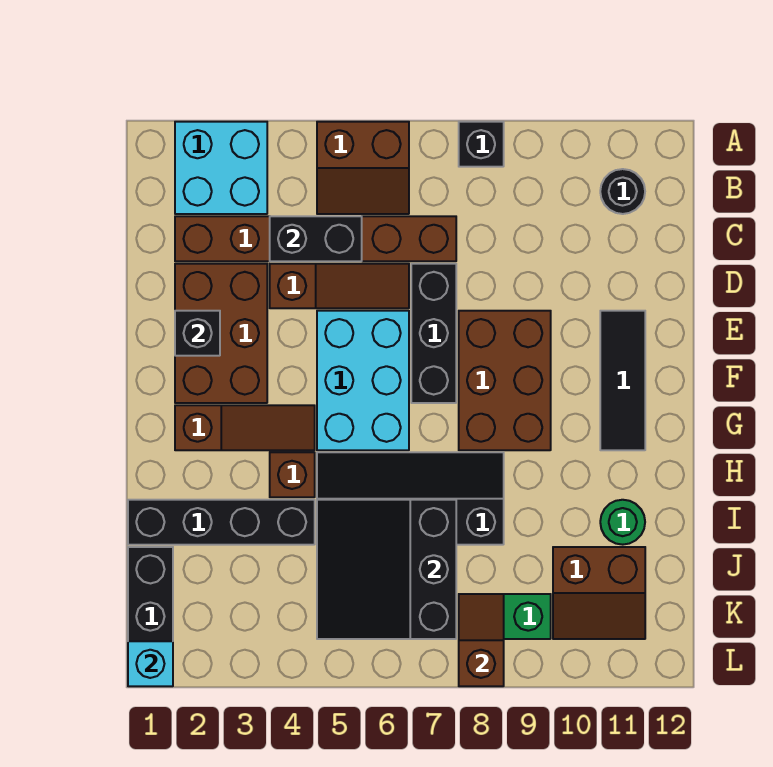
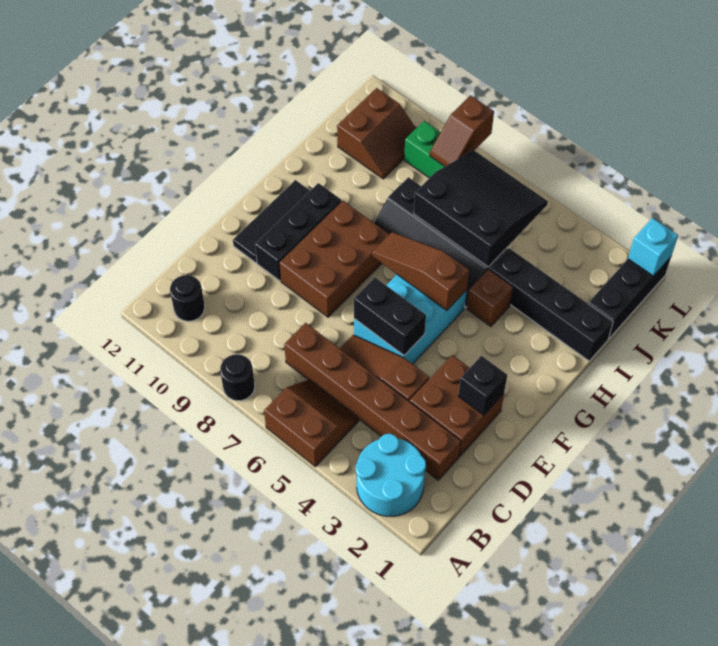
cyan 2x2 brick [175,122,267,214] -> cyan 2x2 round brick [356,434,426,516]
black 1x1 brick [459,122,504,167] -> black 1x1 round brick [220,354,255,401]
black 1x2 brick [270,216,362,261] -> black 1x2 brick moved to [354,277,426,355]
brown 2x3 brick [175,264,267,403] -> brown 2x2 brick [410,355,504,456]
black 1x3 brick [411,264,456,403] -> black 1x3 brick moved to [255,183,341,281]
brown 1x3 slope [175,405,315,450] -> brown 1x3 slope moved to [372,232,469,311]
black 3x3 slope [317,500,456,639] -> black 3x3 slope turned to [414,150,548,267]
green 1x1 round brick [600,500,645,545] -> none
brown 2x2 slope [553,547,645,639] -> brown 2x2 slope turned to [337,88,416,179]

